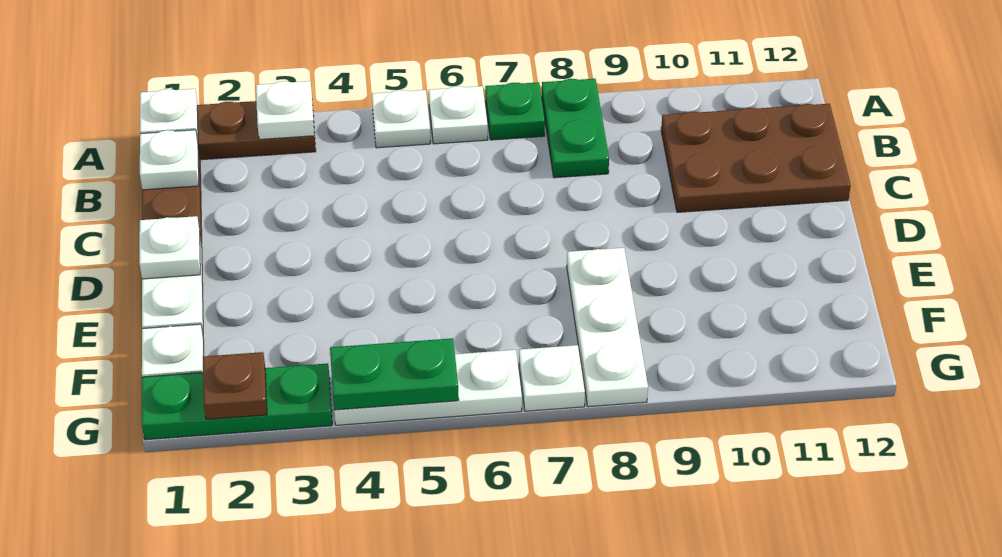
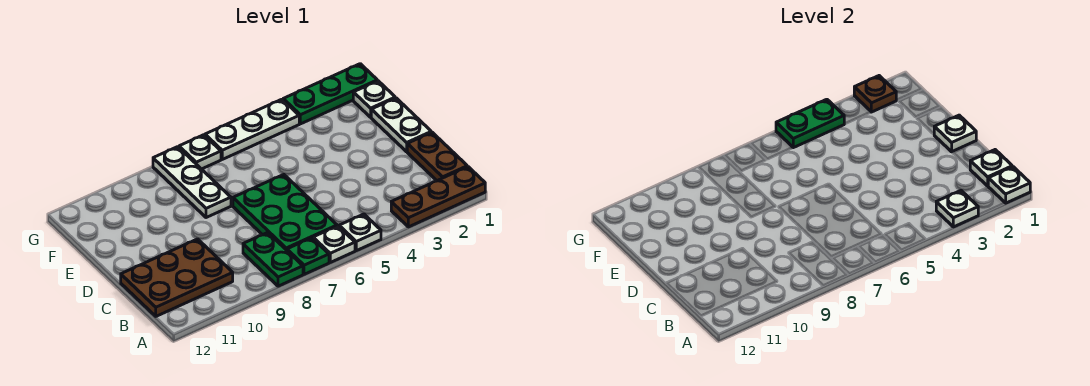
none -> green 2x3 plate [233,175,337,250]

